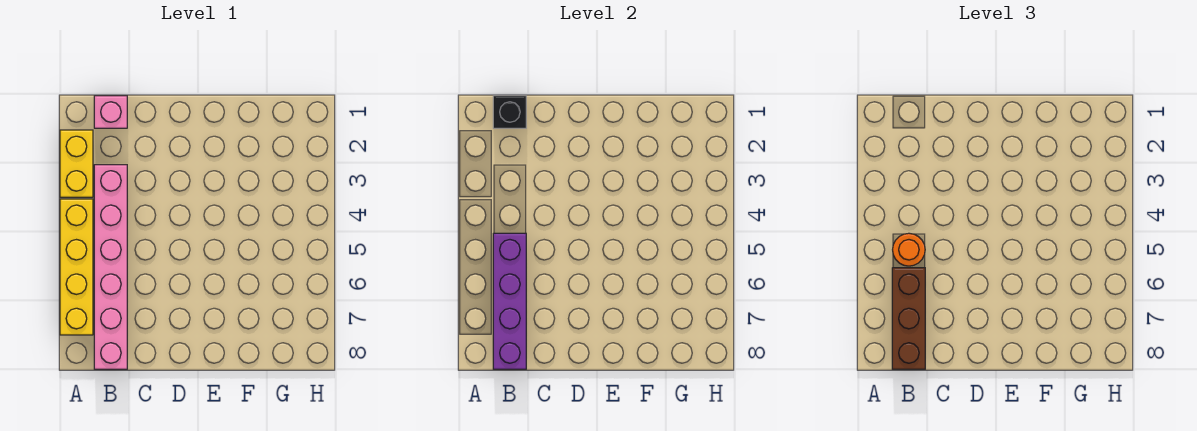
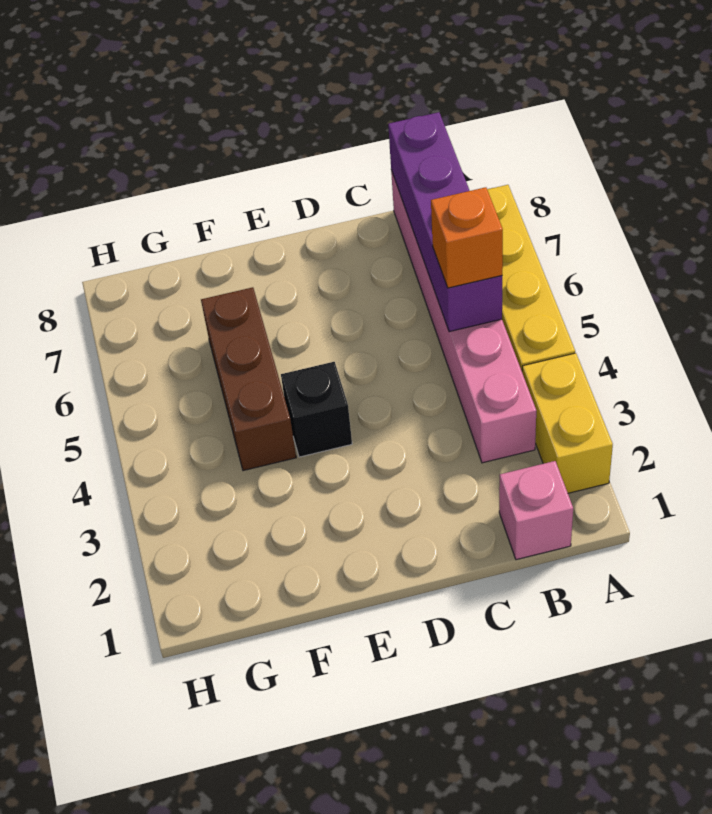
black 1x1 brick [493,96,526,128] -> black 1x1 brick moved to [281,362,352,457]
orange 1x1 round brick [893,233,925,266] -> orange 1x1 brick [431,187,503,288]
brown 1x3 brick [892,268,925,369] -> brown 1x3 brick moved to [201,287,296,471]

